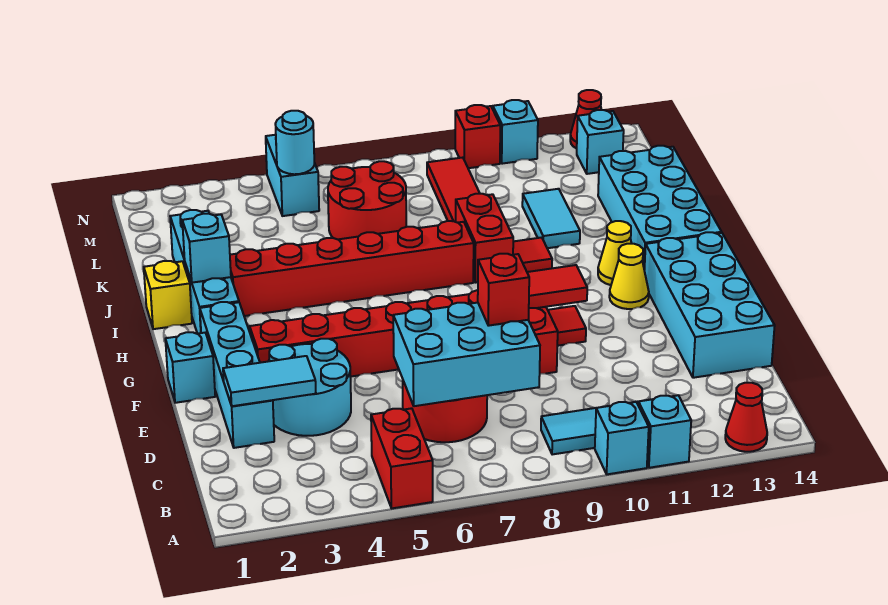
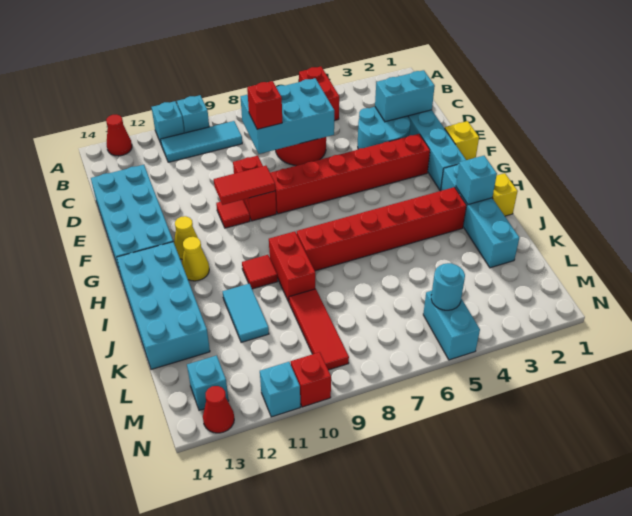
cyan 1x2 tile [223,356,316,406] -> cyan 1x2 brick [375,70,435,122]
cyan 1x1 brick [165,332,215,403] -> yellow 1x1 brick [445,121,479,160]
red 2x2 round brick [328,161,406,239] -> none

